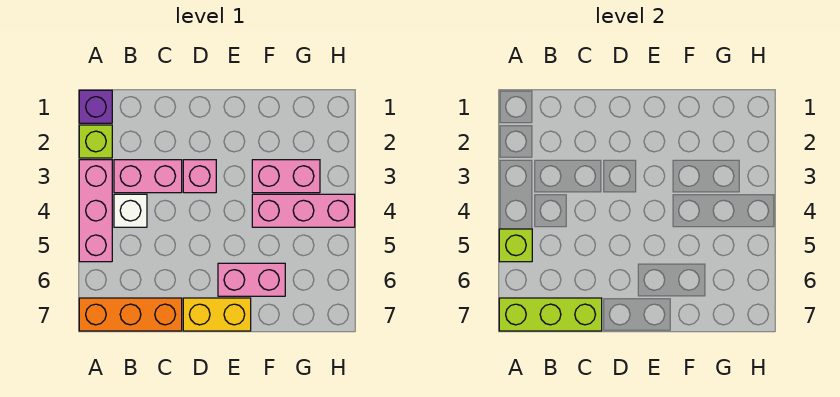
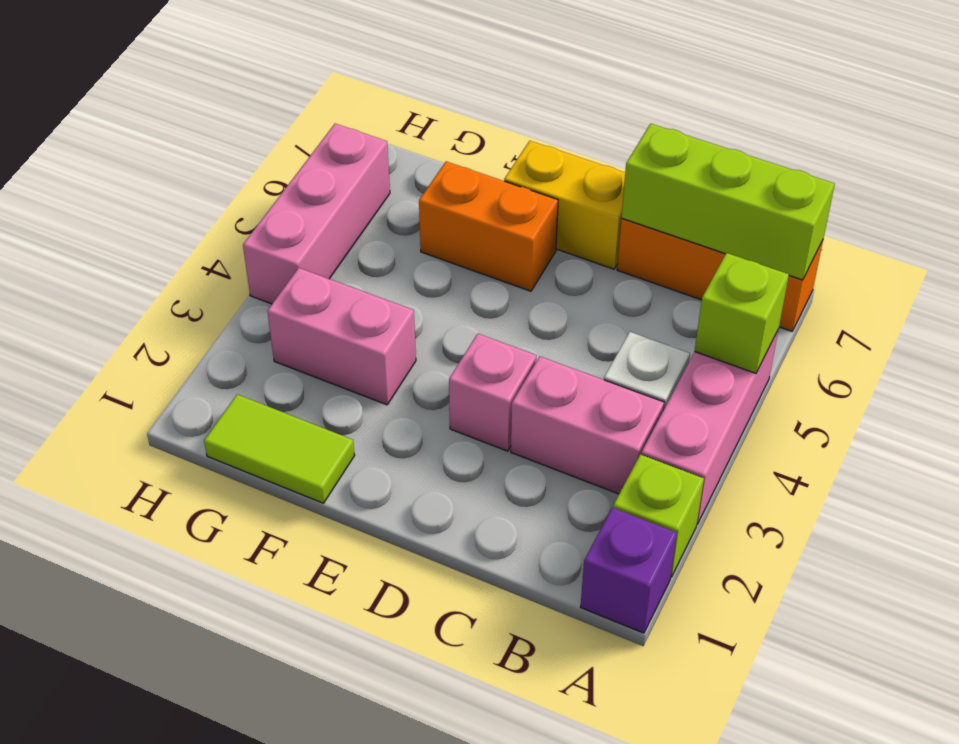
pink 1x2 brick [218,263,285,296] -> orange 1x2 brick [419,161,558,291]
none -> lime 1x2 tile [204,394,355,503]
pink 1x3 brick [252,194,355,227] -> pink 1x3 brick turned to [243,124,390,304]

